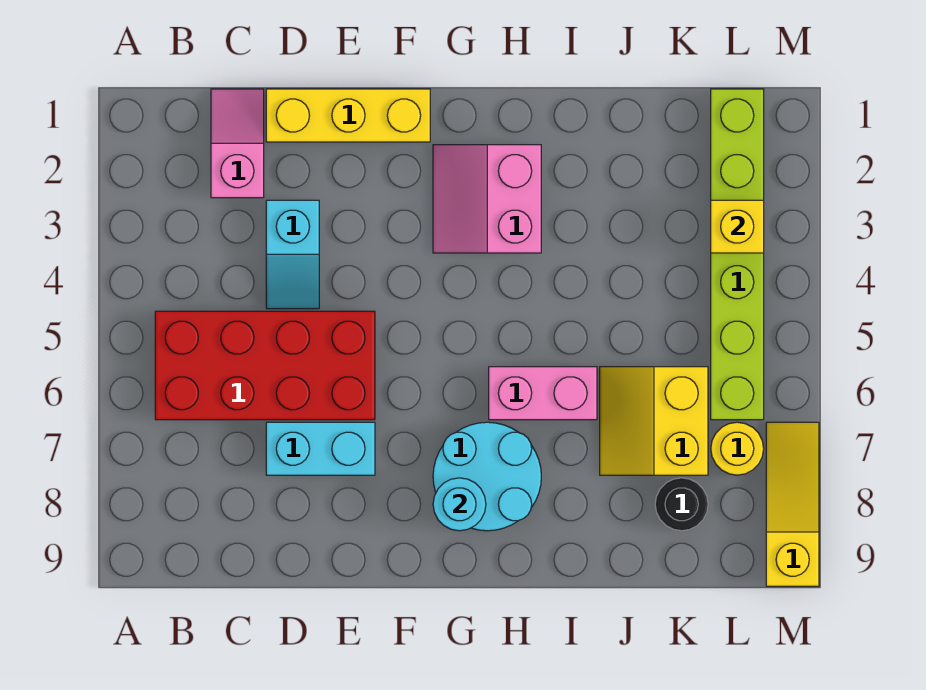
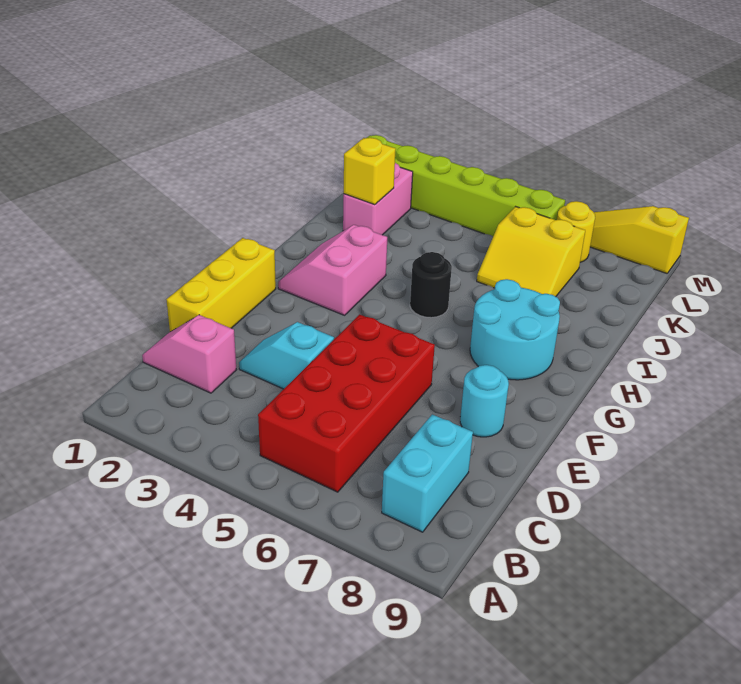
cyan 1x2 slope [266,200,319,309] -> cyan 1x2 slope turned to [239,322,334,389]
cyan 1x2 brick [266,422,375,475] -> cyan 1x2 brick moved to [382,414,473,532]
pink 2x2 slope [433,145,541,253] -> pink 2x2 slope turned to [278,225,387,315]
cyan 1x1 round brick [433,478,486,531] -> cyan 1x1 round brick moved to [460,365,509,437]
pink 1x2 brick [489,367,597,420] -> pink 1x2 brick moved to [343,163,413,235]
black 1x1 round brick [655,478,708,531] -> black 1x1 round brick moved to [410,252,452,318]
yellow 1x1 brick [711,200,764,253] -> yellow 1x1 brick moved to [344,138,396,205]

